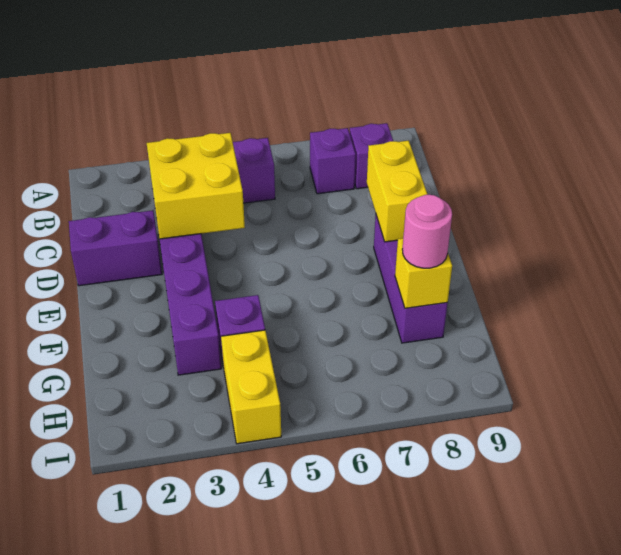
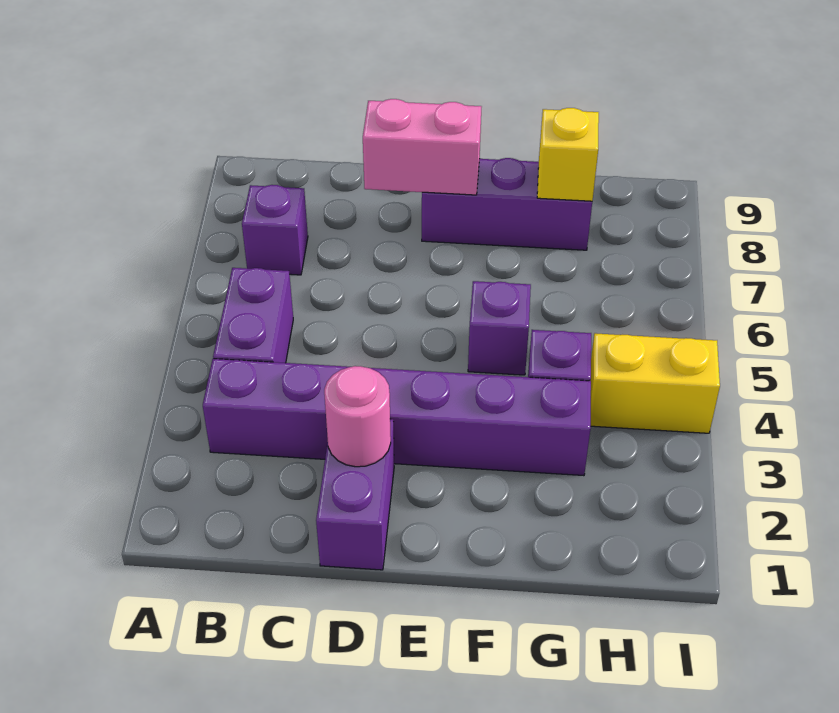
purple 1x1 brick [350,123,393,189] -> purple 1x1 brick moved to [468,281,531,375]
yellow 2x2 brick [147,133,245,239] -> none
yellow 1x2 brick [367,141,428,242] -> pink 1x2 brick [363,99,481,195]
pink 1x1 round brick [402,195,452,268] -> pink 1x1 round brick moved to [324,366,391,467]

